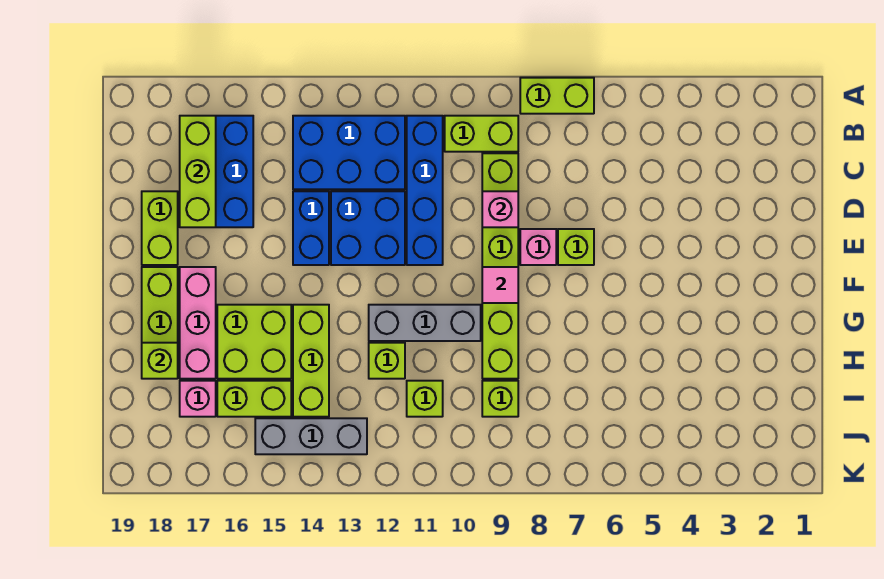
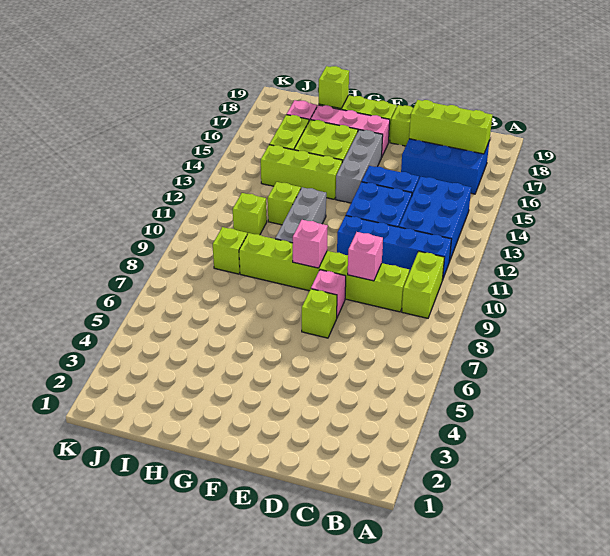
lime 1x2 brick [520,78,594,114] -> none
pink 1x1 tile [482,267,518,303] -> pink 1x1 brick [293,220,328,268]
grey 1x3 brick [255,418,367,454] -> grey 1x3 brick moved to [336,130,383,203]

